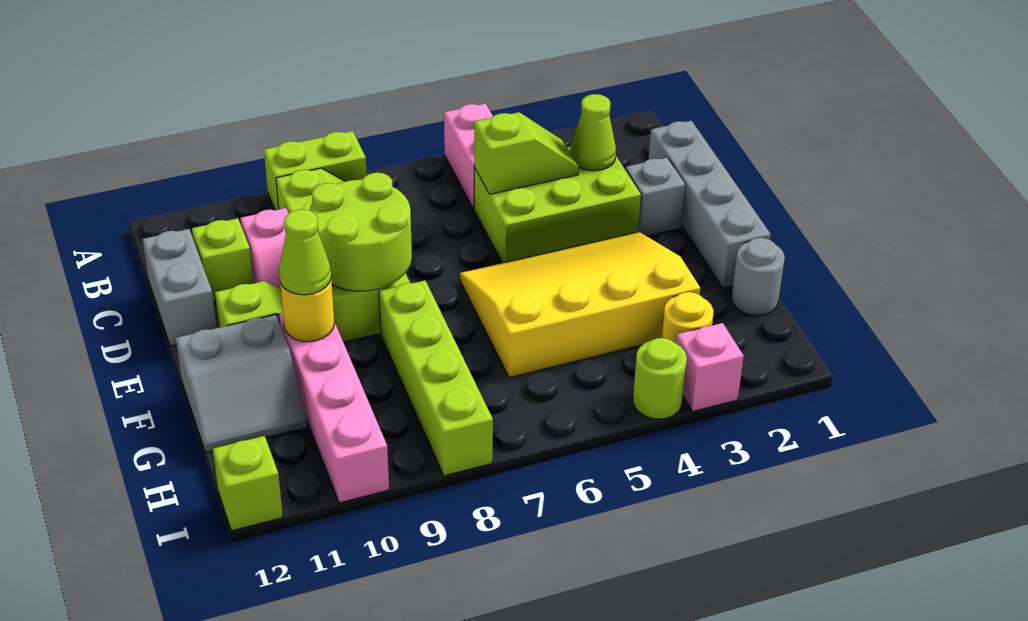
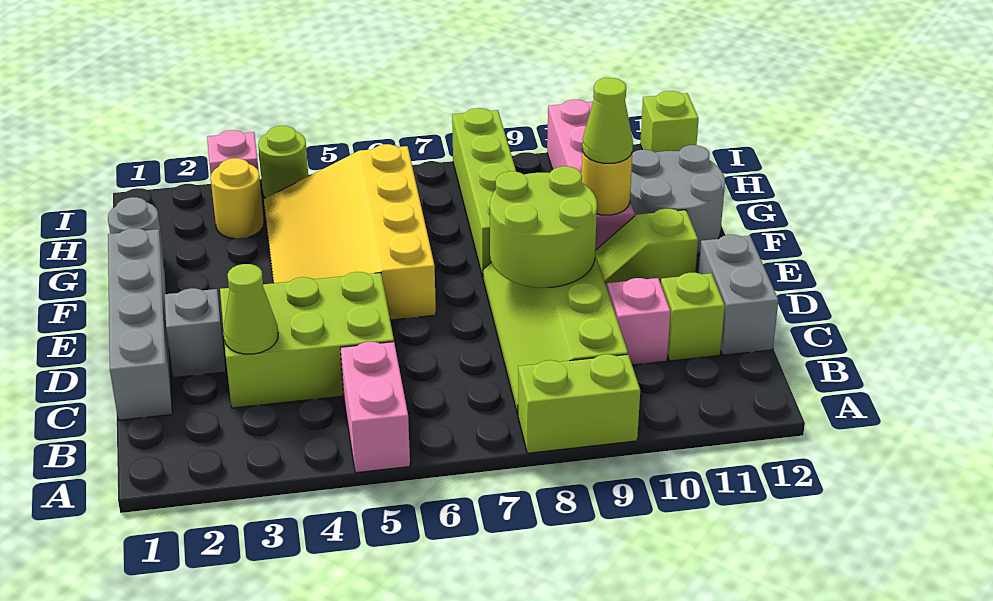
lime 1x2 slope [474,112,578,194] -> none
yellow 3x4 slope [460,232,700,378] -> yellow 3x4 slope turned to [264,144,436,320]
grey 2x2 slope [176,315,307,452] -> grey 2x2 round brick [630,145,725,254]

